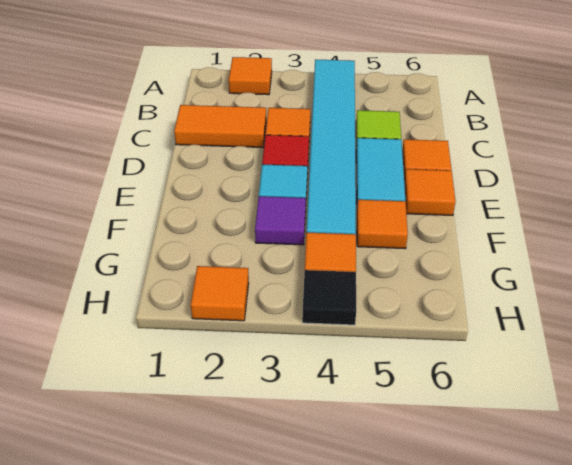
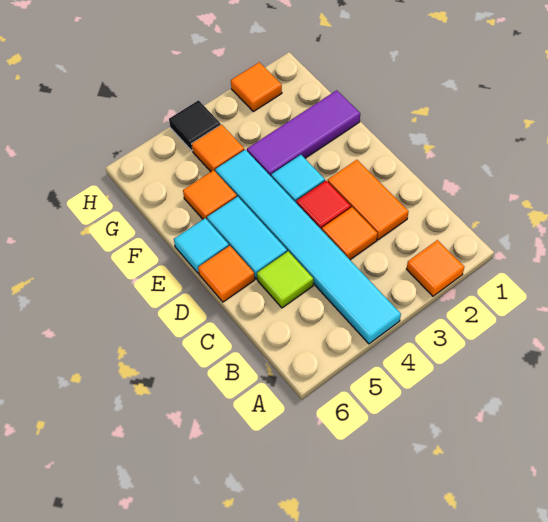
orange 1x2 tile [174,105,266,147] -> orange 1x2 tile turned to [328,160,409,240]
orange 1x1 tile [404,169,455,215] -> cyan 1x1 tile [174,218,229,273]
purple 1x1 tile [255,196,306,245] -> purple 1x3 tile [247,90,360,176]

